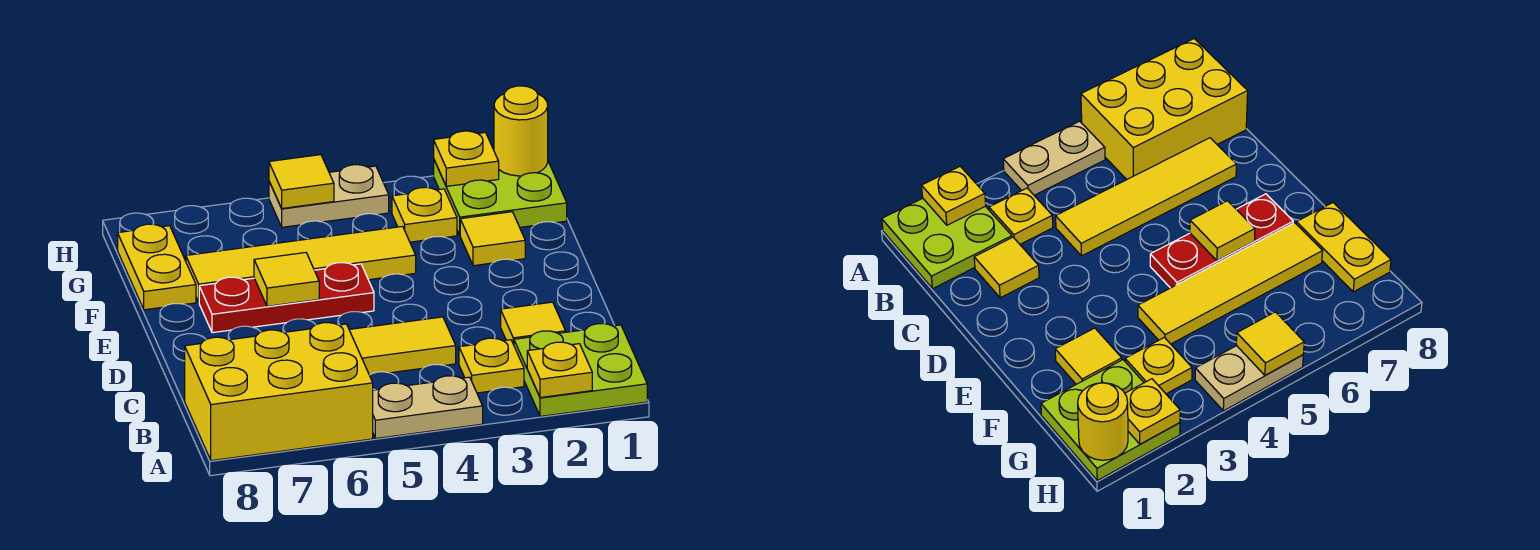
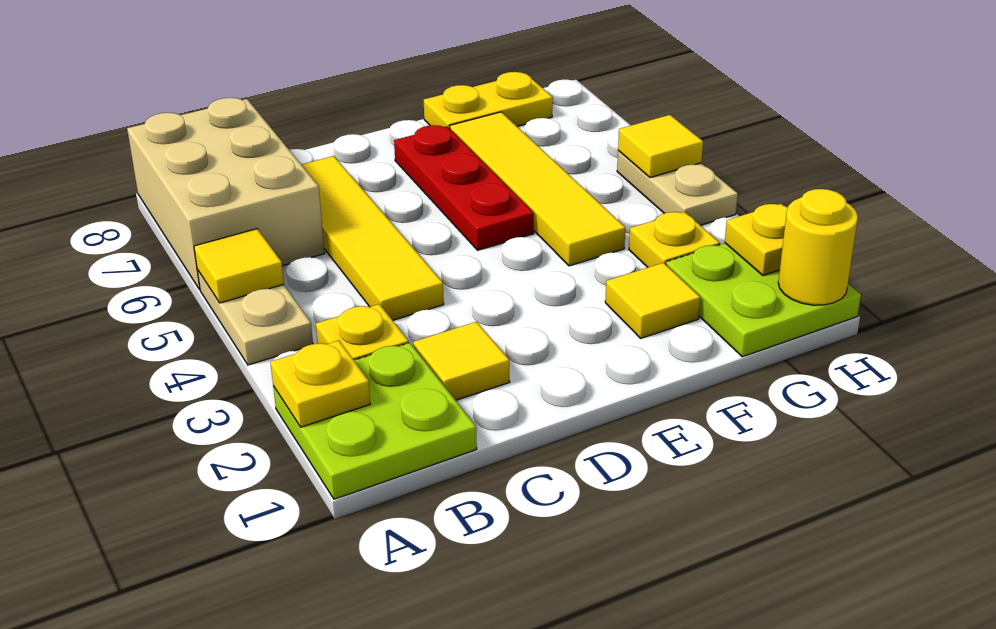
yellow 2x3 brick [185,323,373,461] -> tan 2x3 brick [127,98,325,290]
yellow 1x1 tile [254,253,319,306] -> yellow 1x1 tile moved to [194,229,284,303]

